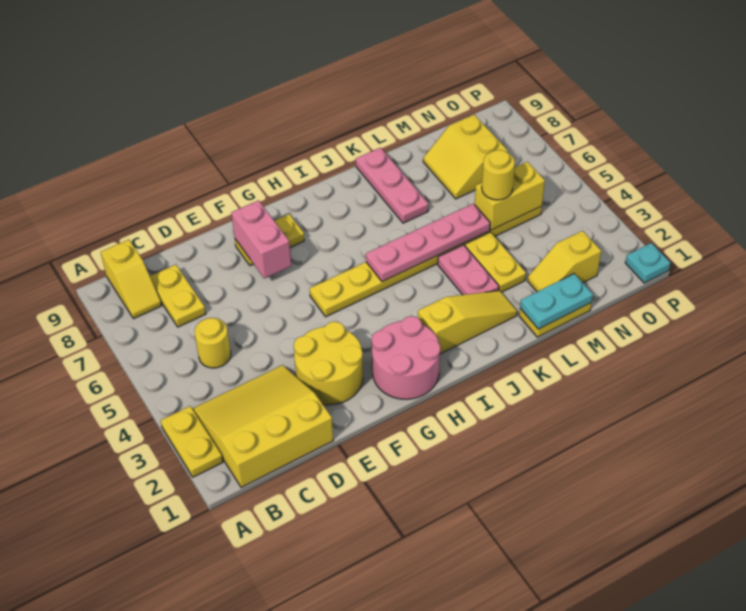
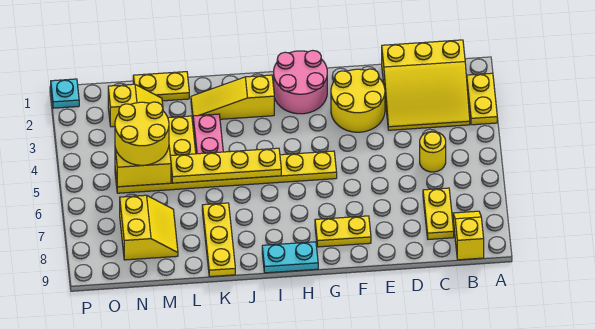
pink 1x2 brick [231,200,291,278] -> none
pink 1x4 plate [366,204,490,282] -> yellow 1x4 plate [170,148,281,183]
pink 1x3 plate [356,148,428,223] -> yellow 1x3 plate [202,203,235,277]
cyan 1x2 plate [520,274,593,329] -> cyan 1x2 plate moved to [262,242,318,273]
yellow 1x1 round brick [482,150,515,200] -> yellow 2x2 round brick [115,102,169,165]

